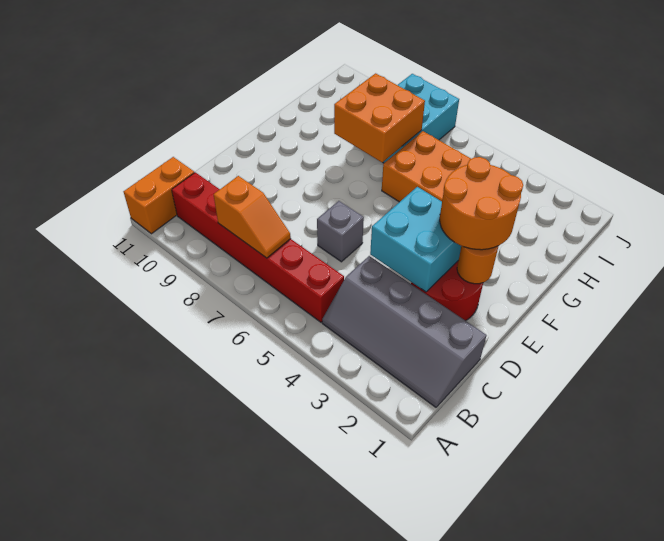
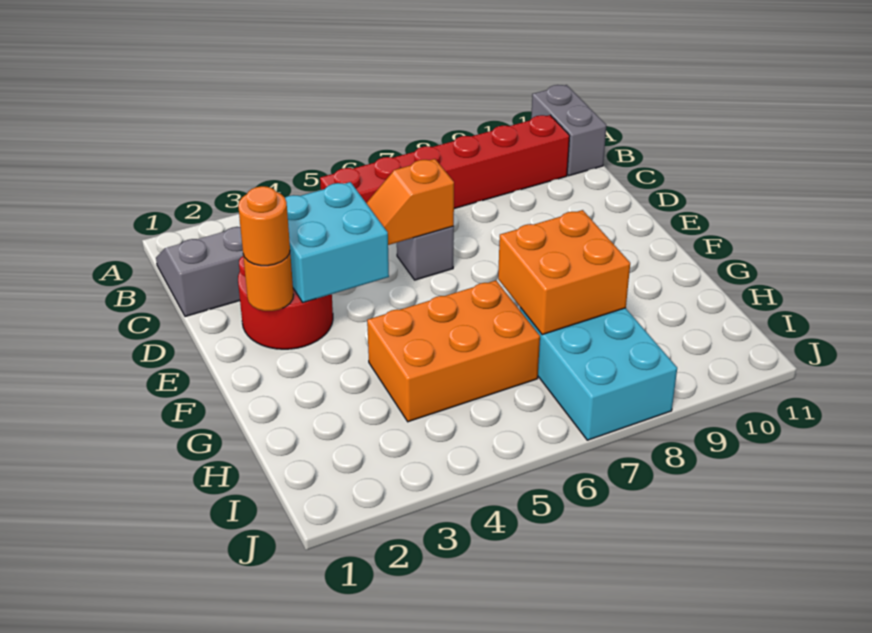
orange 1x2 brick [124,157,194,234] -> grey 1x2 brick [531,85,606,176]
orange 1x2 slope [214,176,291,258] -> orange 1x2 slope moved to [366,159,454,245]
orange 2x2 round brick [440,157,523,250] -> orange 1x1 round brick [238,186,290,266]

